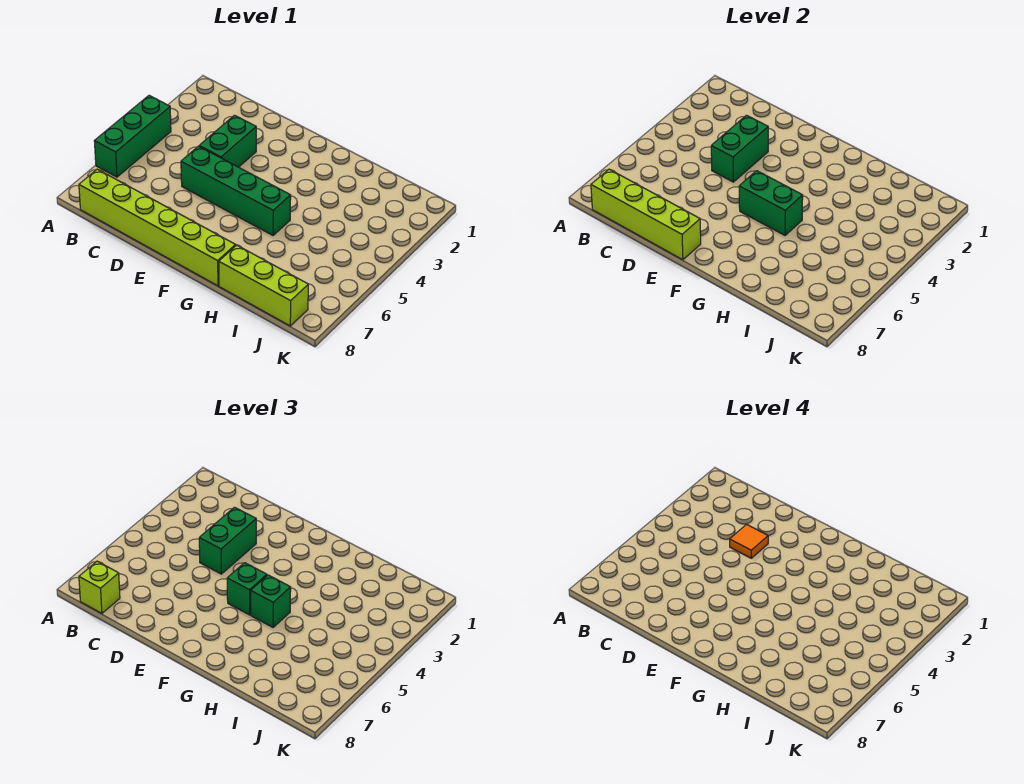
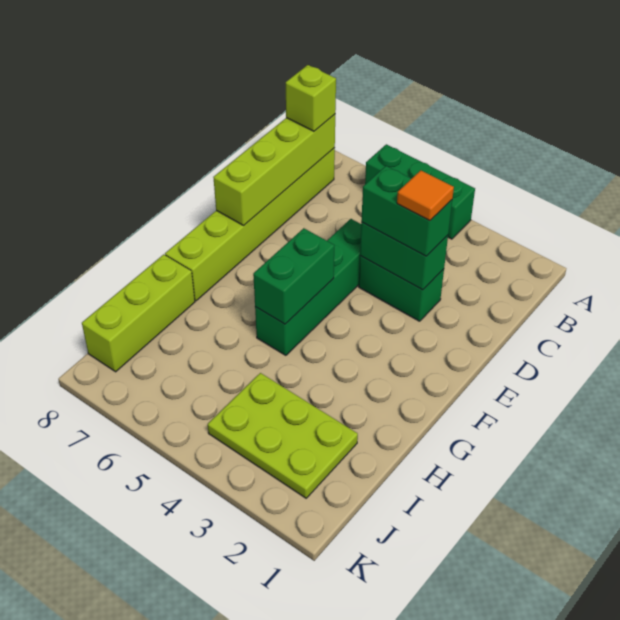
green 1x1 brick [227,563,267,615] -> none
green 1x1 brick [251,575,291,627] -> none
none -> lime 2x3 plate [208,373,358,498]

